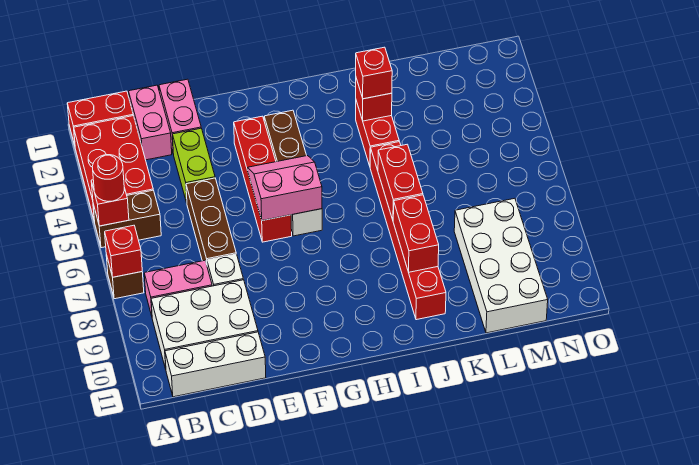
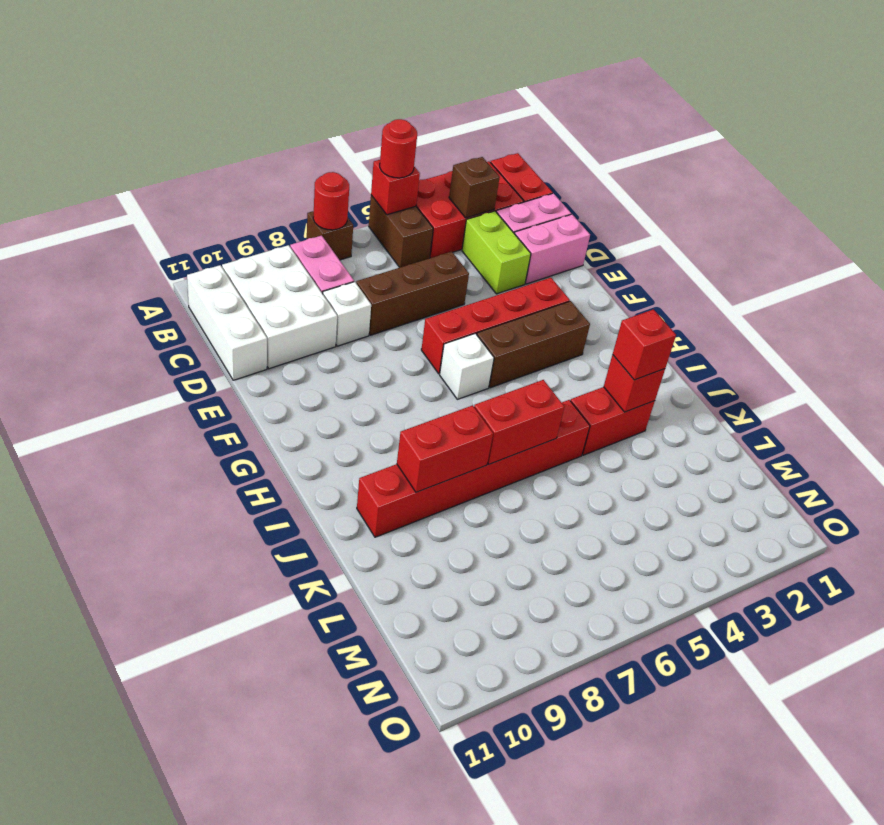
red 1x1 brick [105,225,142,277] -> red 1x1 round brick [313,172,349,230]
none -> brown 1x1 brick [449,157,500,218]
lime 1x2 brick [172,128,215,203] -> lime 1x2 brick turned to [462,211,531,294]
pink 2x2 slope [248,156,322,221] -> none
white 2x4 brick [454,198,548,333] -> none

